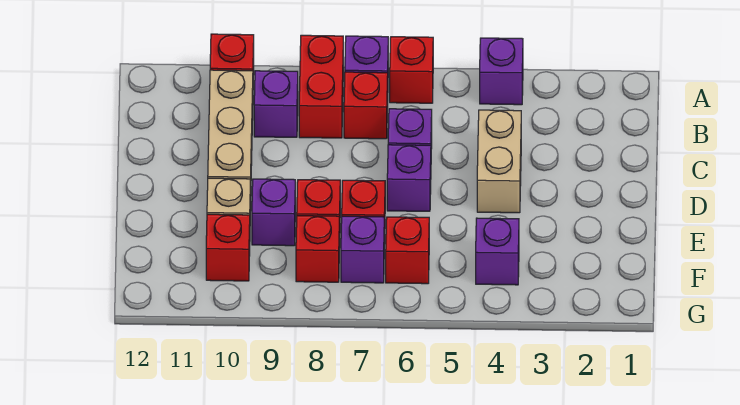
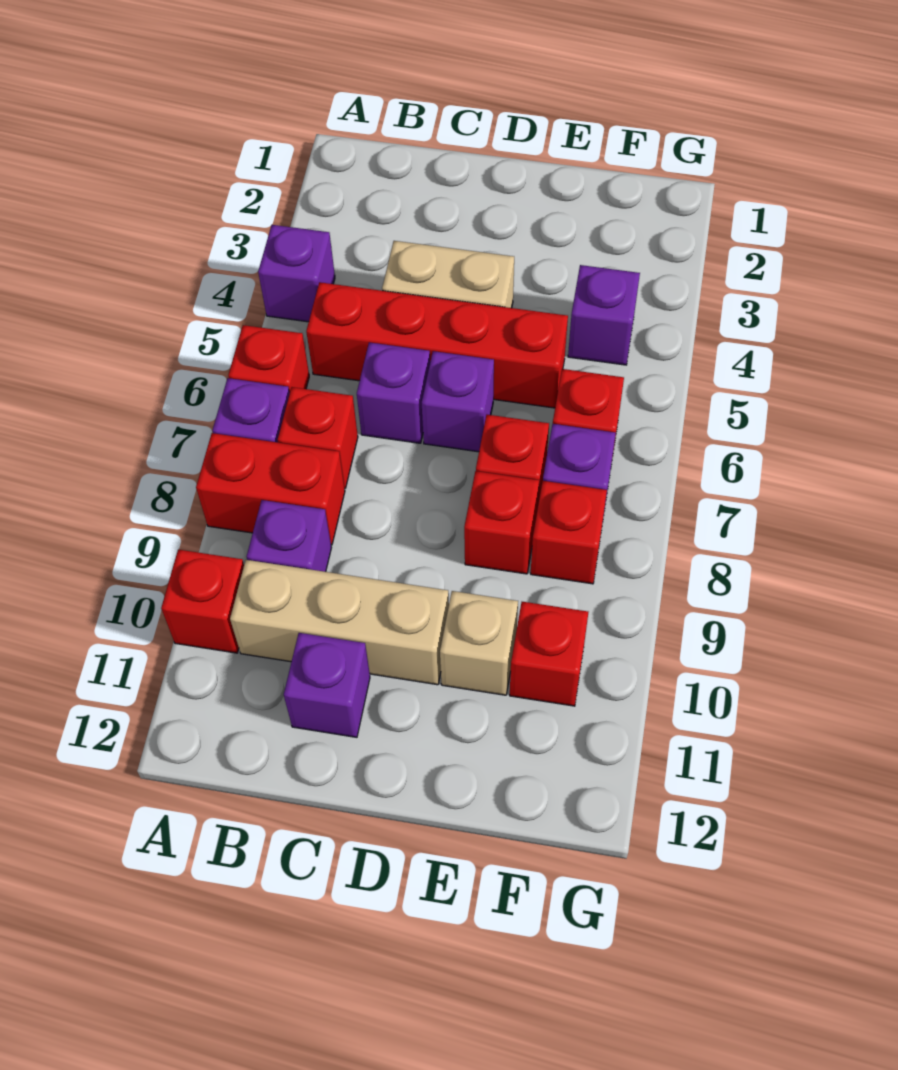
none -> red 1x4 brick [306,282,568,408]
purple 1x1 brick [252,179,295,246] -> purple 1x1 brick moved to [284,633,370,737]

